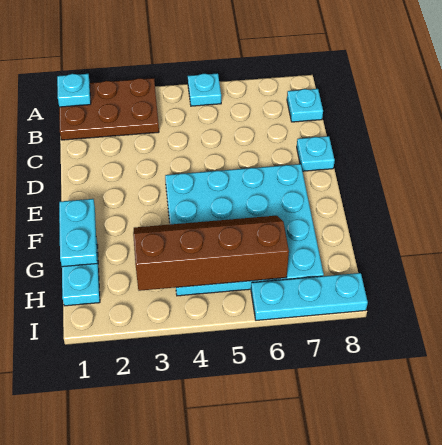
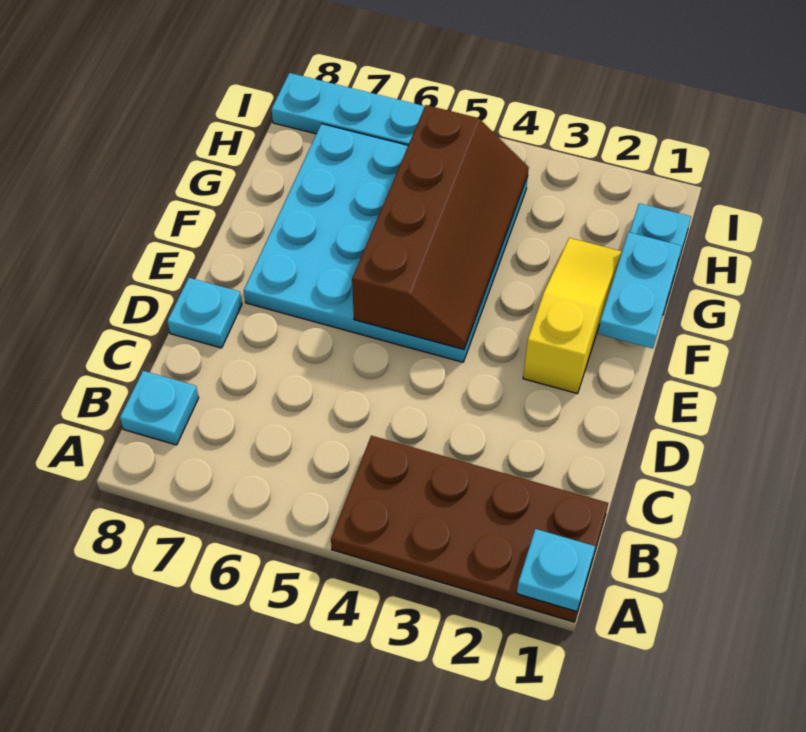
brown 2x3 plate [59,78,159,140] -> brown 2x4 plate [331,436,608,622]
cyan 1x1 plate [188,73,221,106] -> none
none -> yellow 1x3 slope [523,238,621,394]
brown 2x4 slope [133,216,289,291] -> brown 2x4 slope turned to [352,105,529,350]

